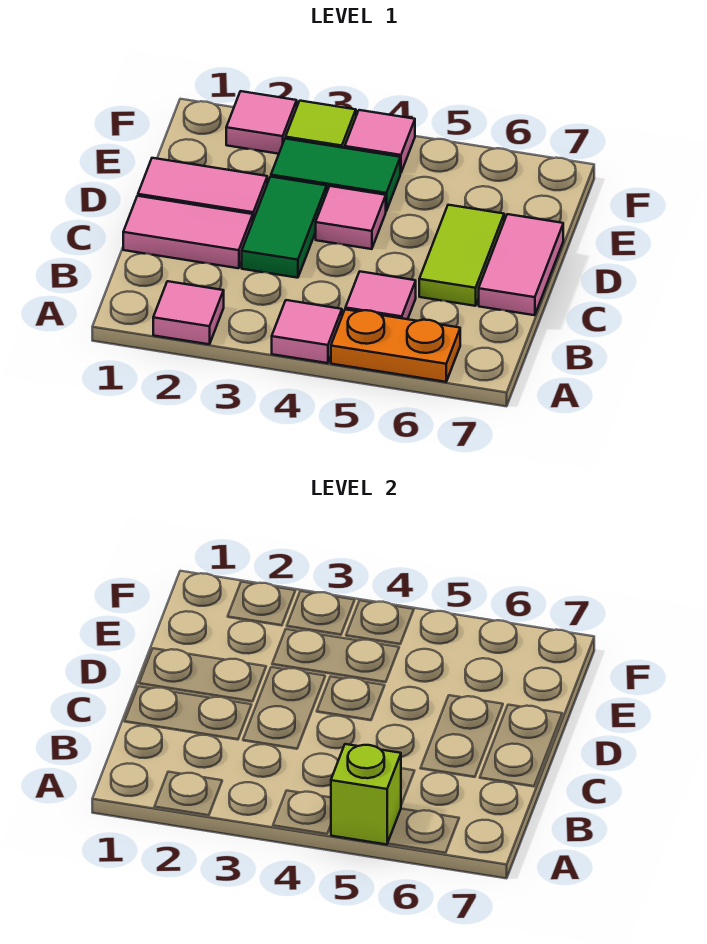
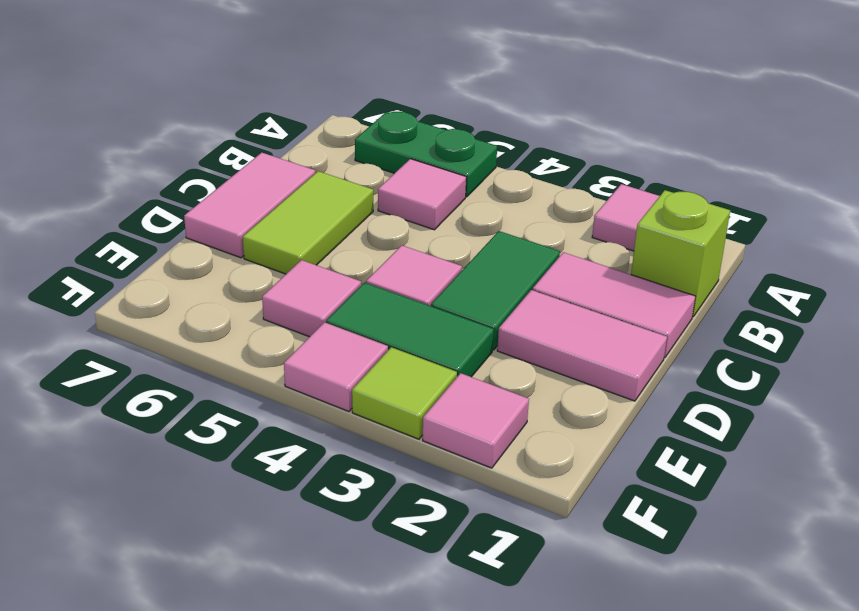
pink 1x1 tile [272,300,342,363] -> pink 1x1 tile moved to [262,260,361,337]
orange 1x2 plate [331,309,460,382] -> green 1x2 plate [355,112,497,197]
lime 1x1 brick [331,744,401,845] -> lime 1x1 brick moved to [631,190,730,317]

